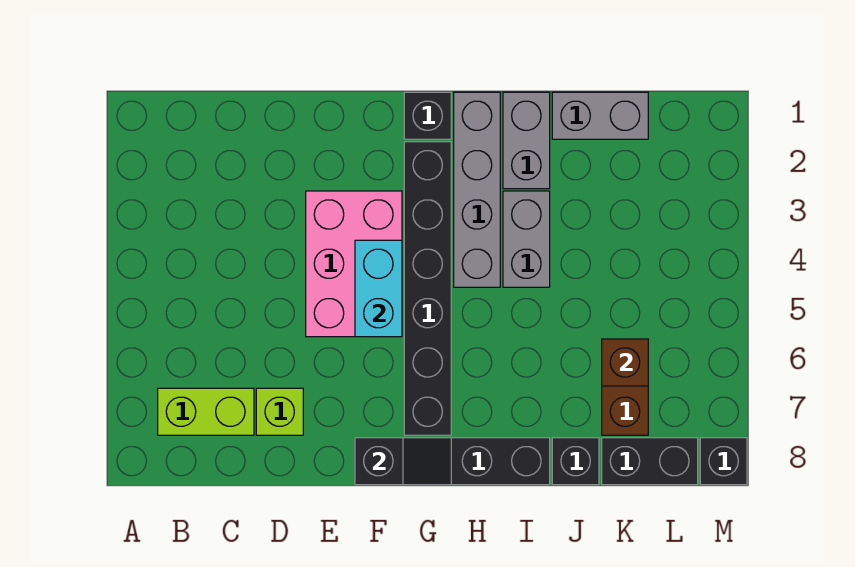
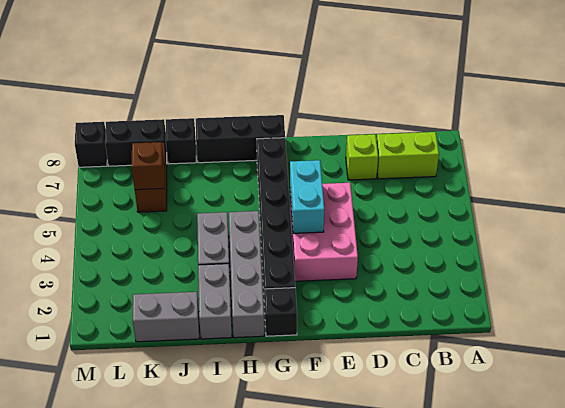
black 1x2 slope [355,438,451,485] -> none

